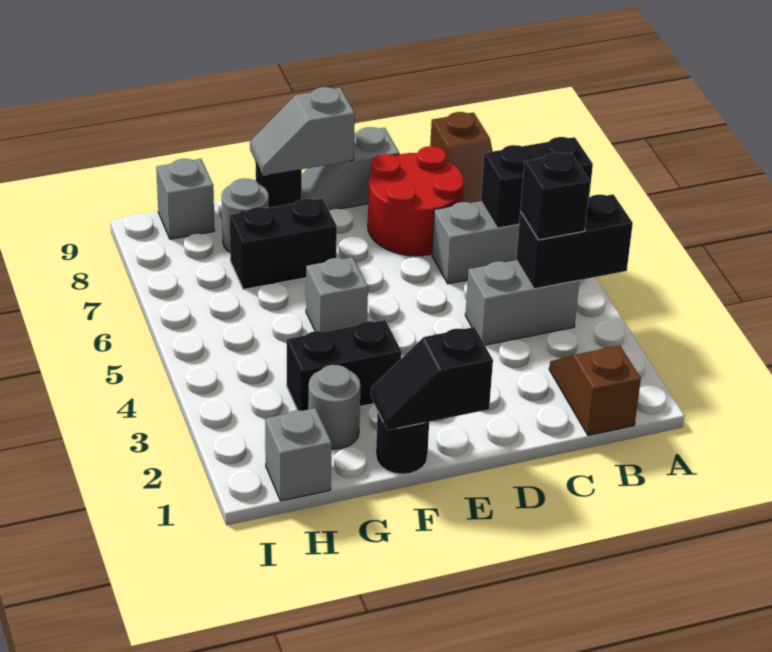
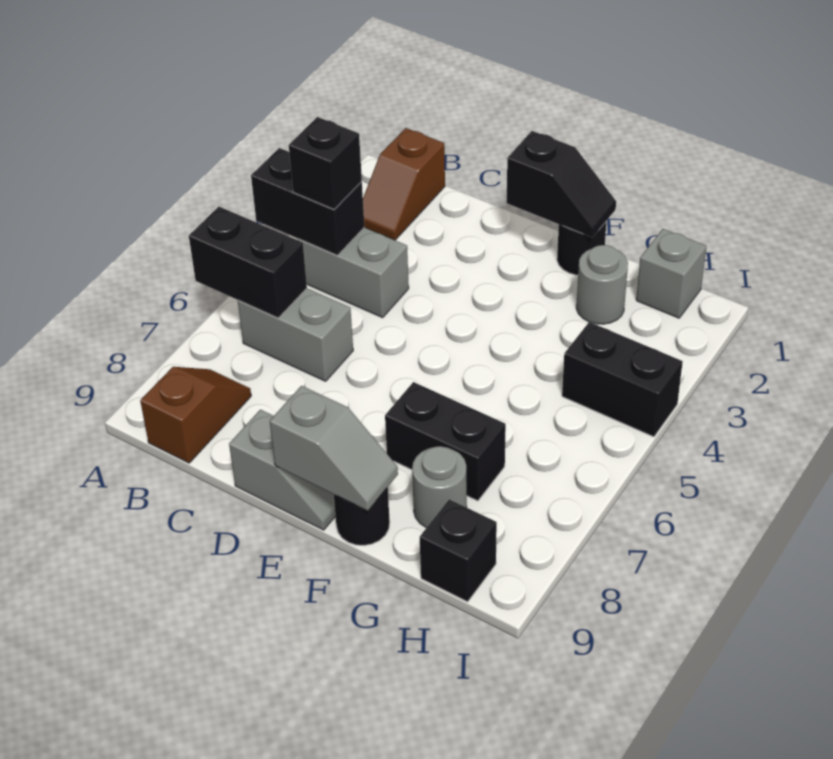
red 2x2 round brick [368,146,464,256] -> none
black 1x2 brick [287,320,401,411] -> black 1x2 brick moved to [562,322,683,437]
grey 1x1 brick [306,257,368,332] -> none
grey 1x1 brick [156,159,215,239] -> black 1x1 brick [420,499,497,602]

